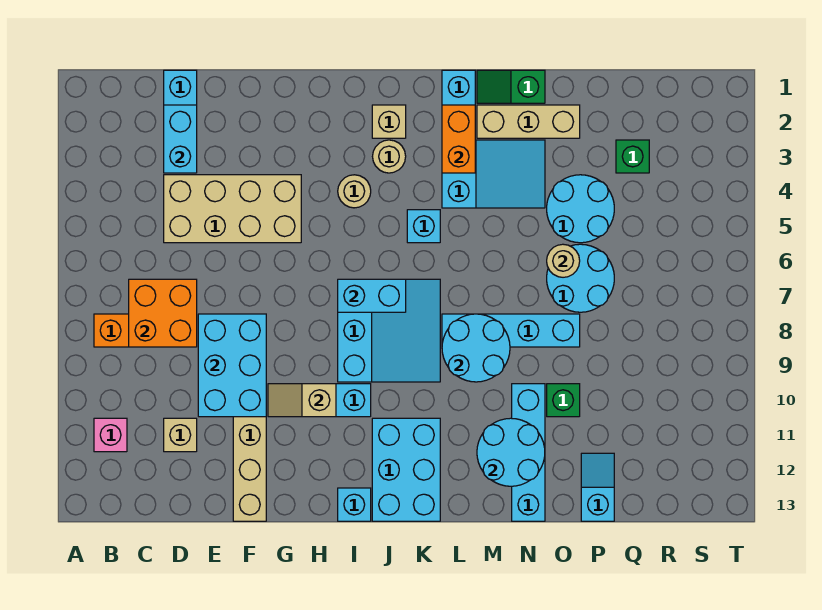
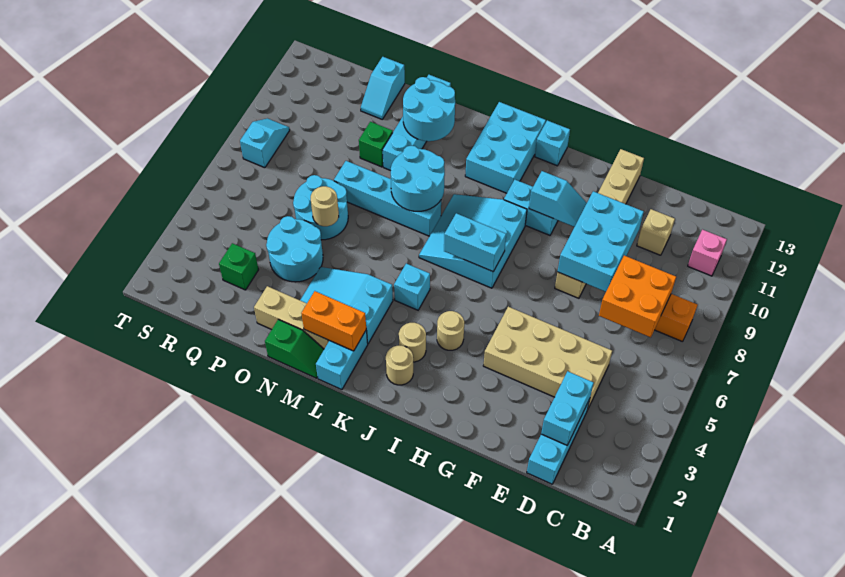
tan 1x2 slope [268,384,336,417] -> cyan 1x2 slope [529,171,587,227]
tan 1x1 brick [372,105,406,138] -> tan 1x1 round brick [386,346,413,385]
orange 1x2 brick [442,105,475,173] -> orange 1x2 brick turned to [301,291,366,351]
none -> cyan 1x2 slope [240,118,290,168]

